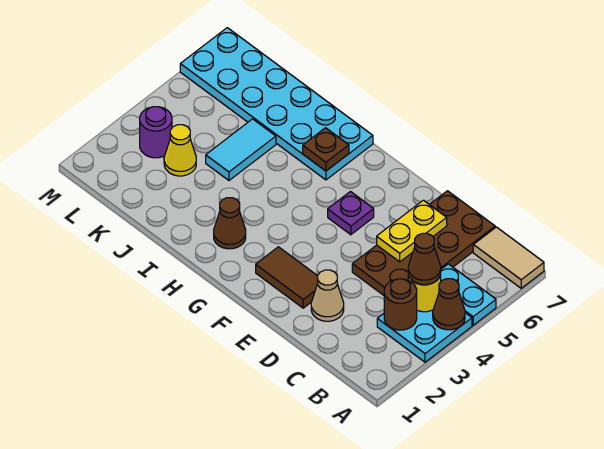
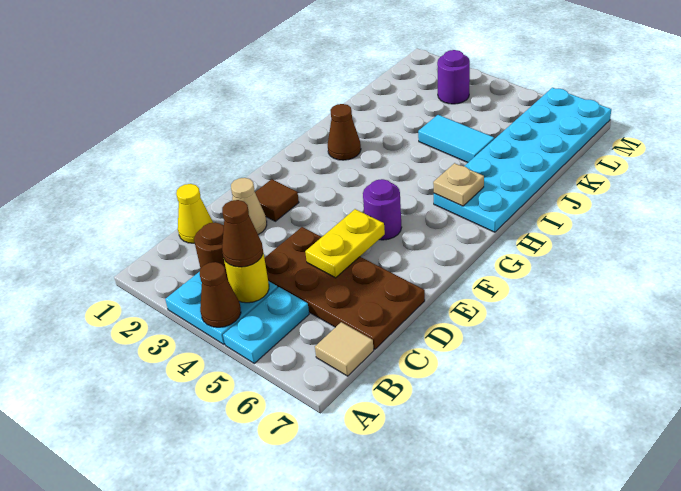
tan 1x2 tile [473,227,544,288] -> tan 1x1 tile [315,322,374,376]
yellow 1x2 plate [377,200,447,262] -> yellow 1x2 plate turned to [305,209,385,278]
brown 1x2 tile [256,247,318,308] -> brown 1x1 tile [255,179,299,221]
purple 1x1 plate [328,192,374,235] -> purple 1x1 round brick [363,179,402,240]
brown 1x1 plate [303,128,349,171] -> tan 1x1 plate [433,163,484,206]
yellow 1x1 cone [164,125,196,176] -> yellow 1x1 cone moved to [176,184,213,243]

